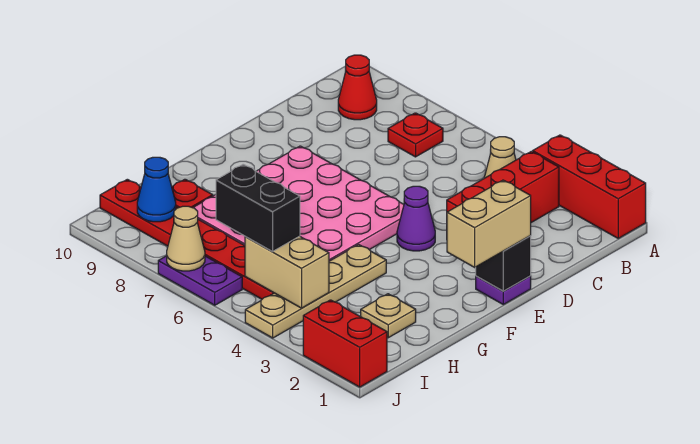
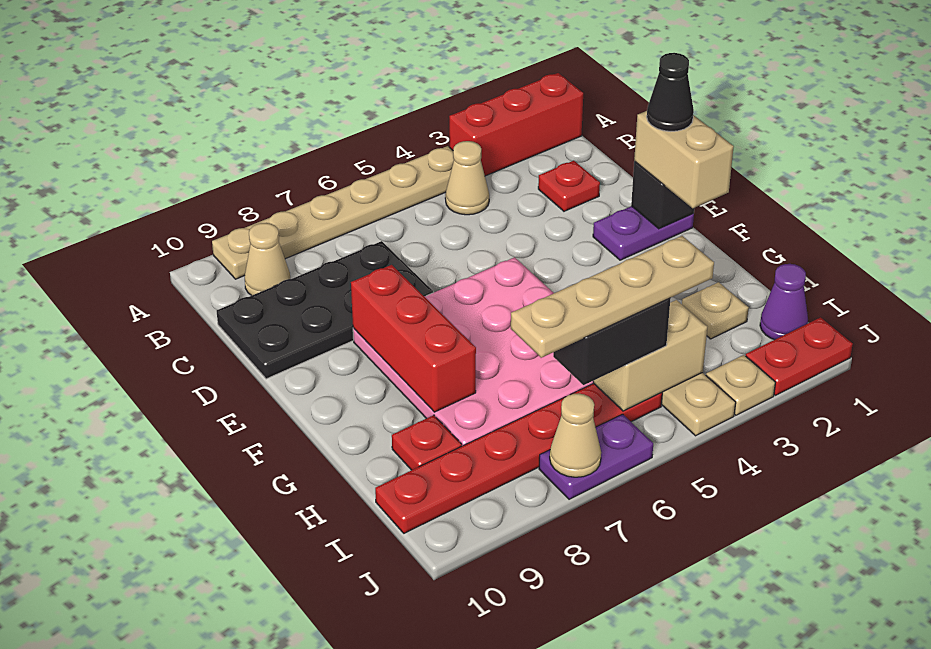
none -> tan 1x6 plate [212,146,454,279]
red 1x3 brick [447,151,559,223] -> red 1x3 brick moved to [351,265,476,412]
red 1x1 plate [388,113,443,157] -> red 1x1 plate moved to [538,161,600,211]
red 1x1 cone [338,55,377,120] -> tan 1x1 cone [245,223,290,296]
none -> black 2x4 plate [217,241,433,379]
purple 1x1 plate [476,276,531,304] -> purple 1x2 plate [593,206,694,260]
none -> black 1x1 cone [647,53,694,131]
purple 1x1 cone [397,186,435,251] -> purple 1x1 cone moved to [760,264,808,340]
none -> tan 1x4 plate [511,236,714,358]
blue 1x1 cone [137,157,176,222] -> none
red 1x2 brick [303,300,387,387] -> red 1x2 plate [746,317,853,395]
none -> tan 1x1 plate [706,355,775,415]

